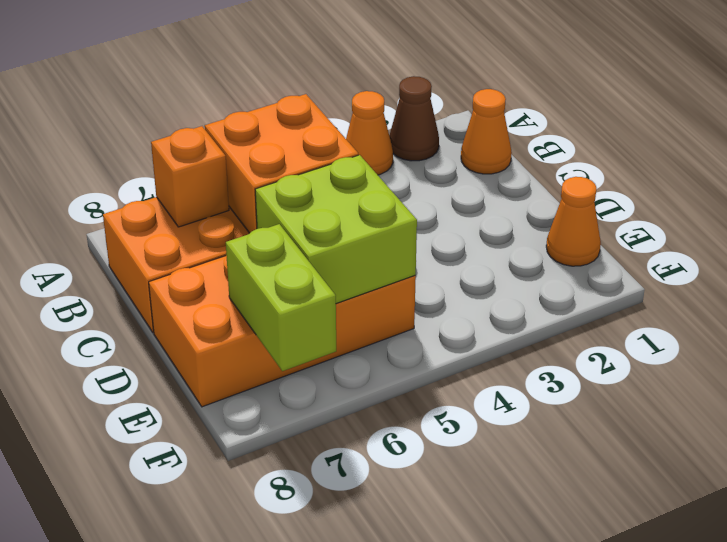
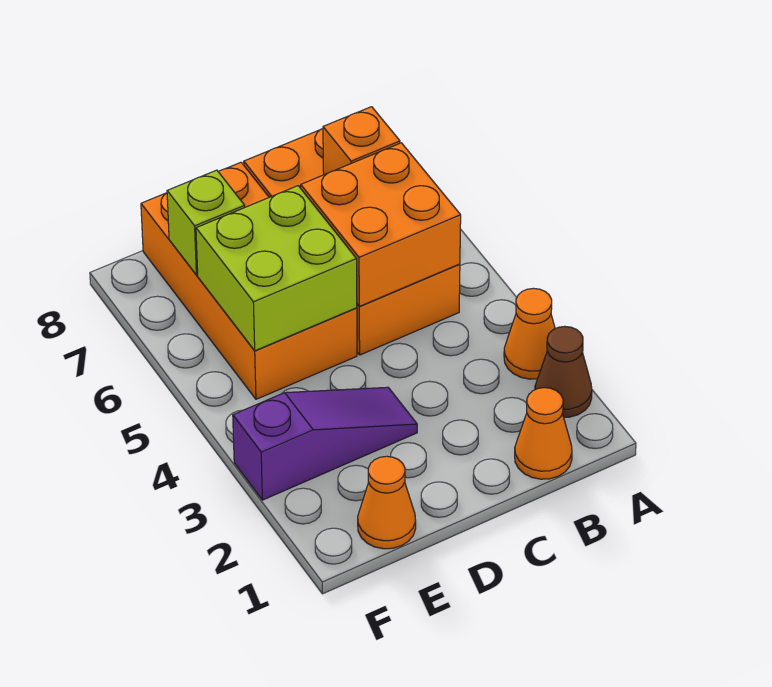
none -> purple 1x3 slope [233,387,417,500]
lime 1x2 brick [226,224,336,371] -> lime 1x1 brick [167,170,245,275]

